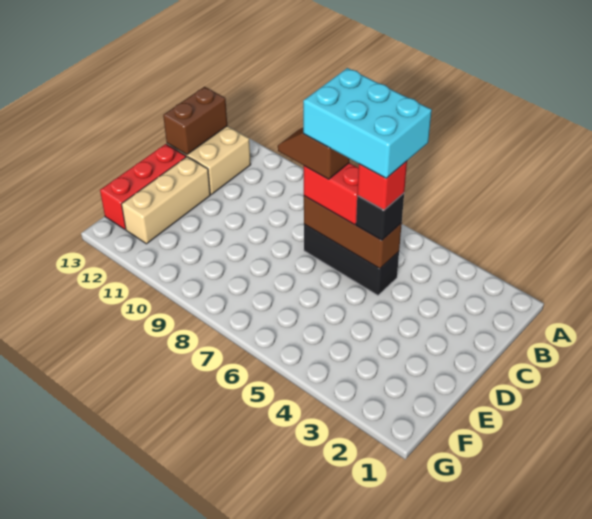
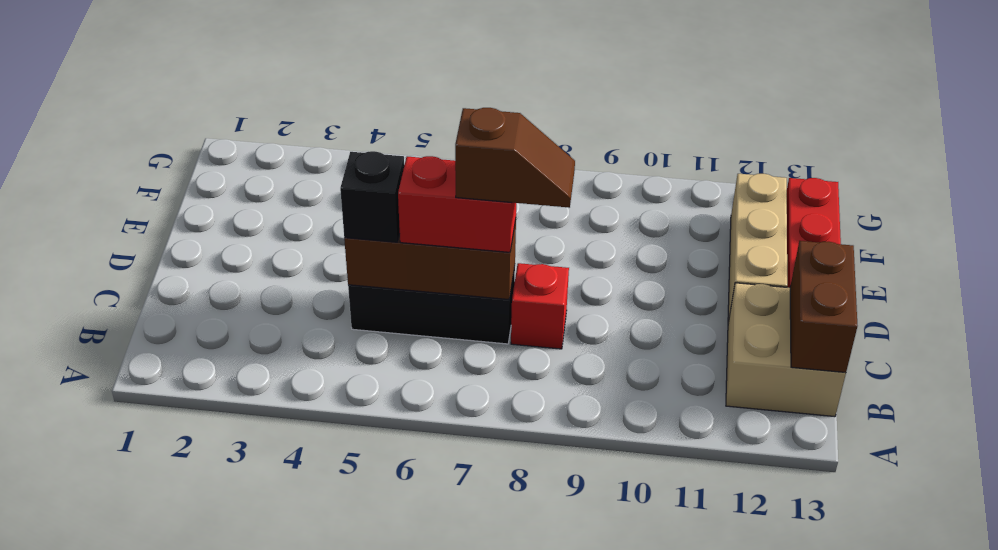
cyan 2x3 brick [303,68,432,178] -> none
red 1x1 brick [357,161,407,210] -> red 1x1 brick moved to [511,263,569,349]

